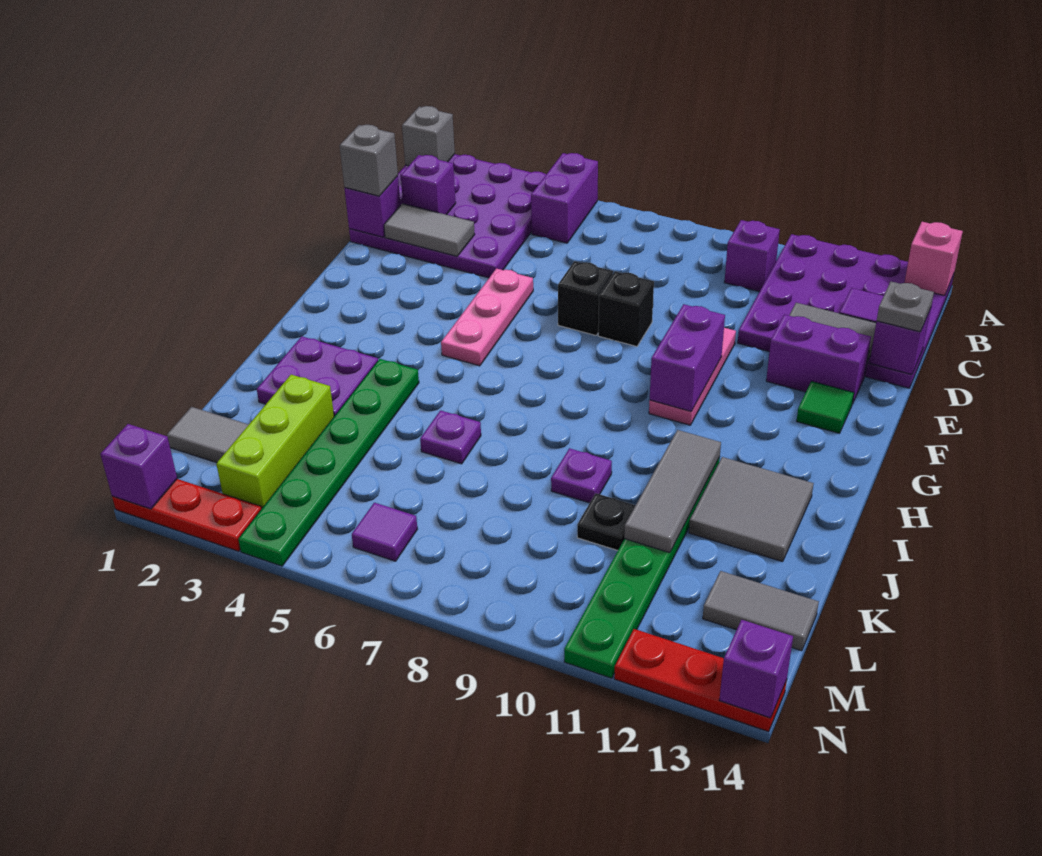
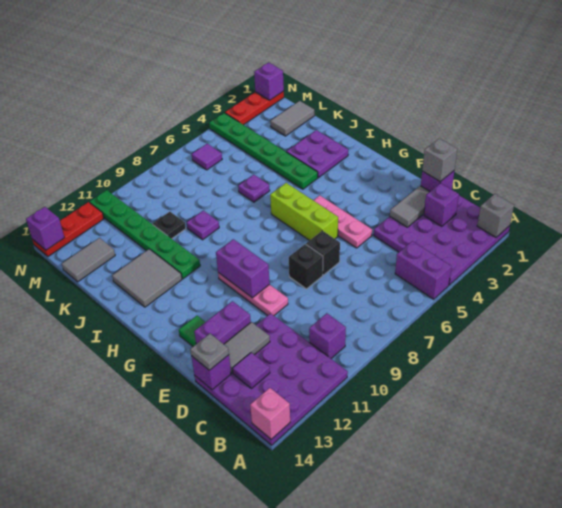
grey 1x3 tile [624,430,721,553] -> none
lime 1x3 brick [216,375,334,508] -> lime 1x3 brick moved to [270,183,338,240]

